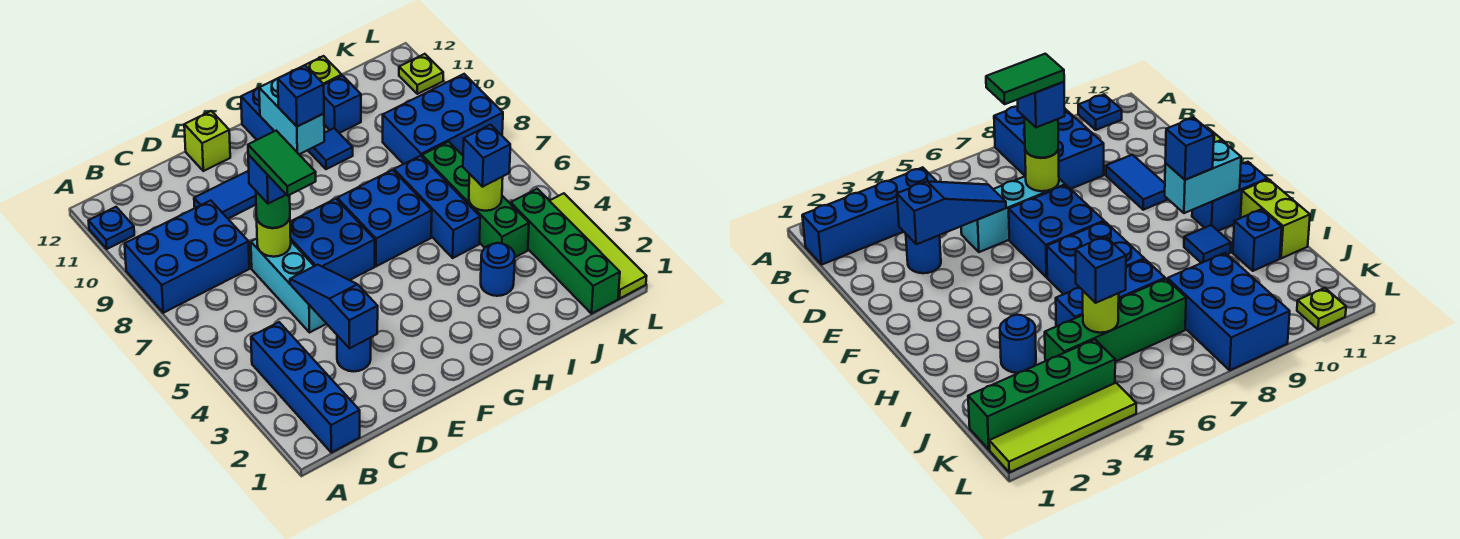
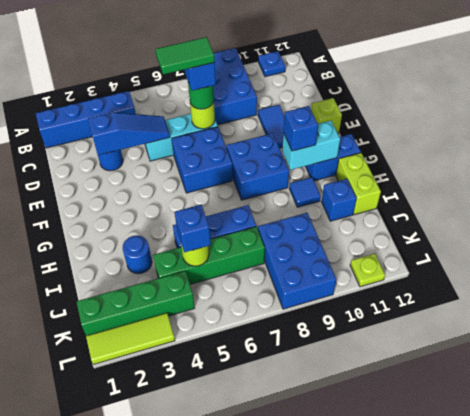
blue 2x2 brick [337,170,432,266] -> blue 2x2 brick moved to [226,133,289,200]
lime 1x4 tile [549,193,647,299] -> lime 1x3 tile [86,313,175,365]

